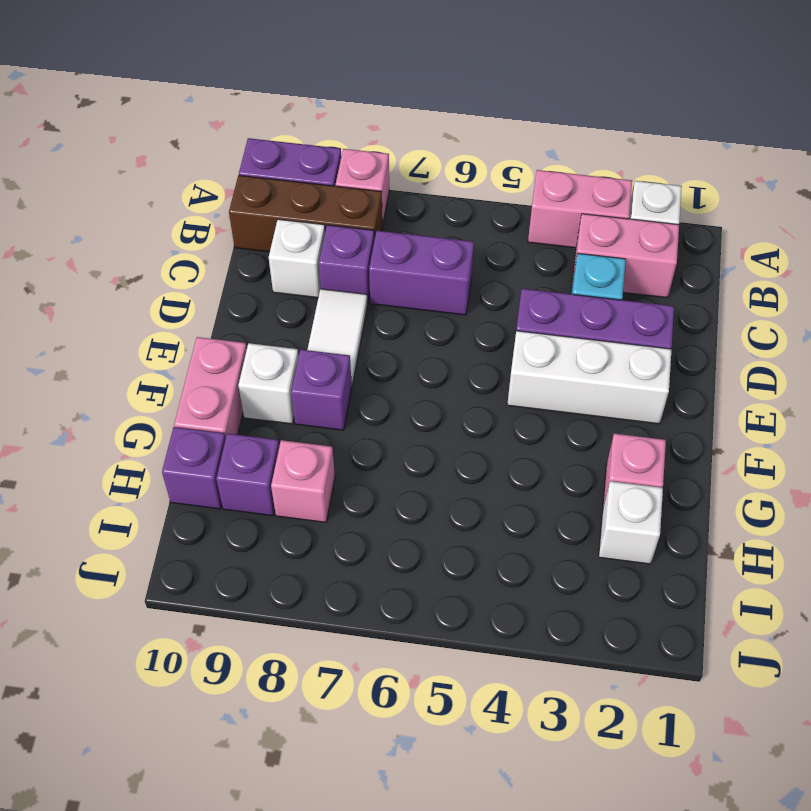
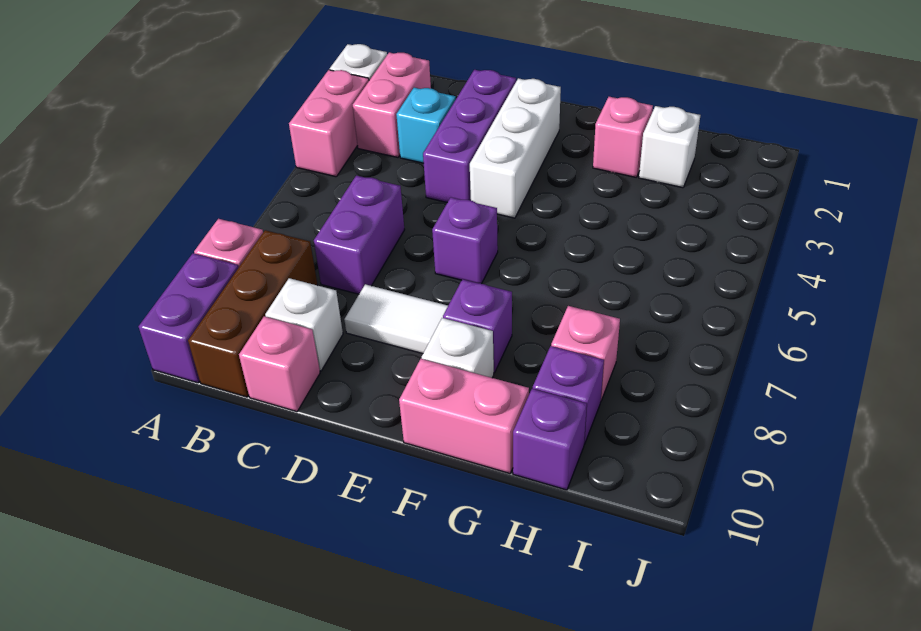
purple 1x1 brick [319,225,374,303] -> purple 1x1 brick moved to [432,197,498,284]
none -> pink 1x1 brick [239,316,320,412]

